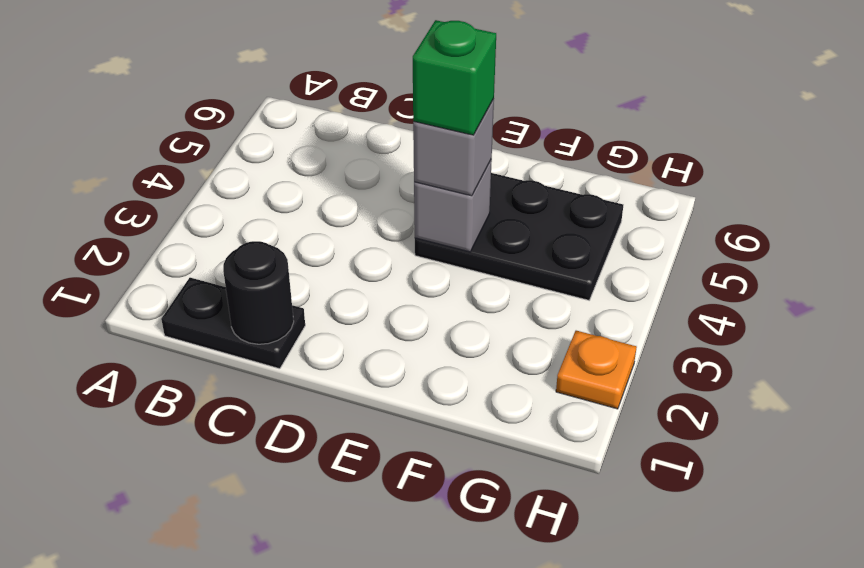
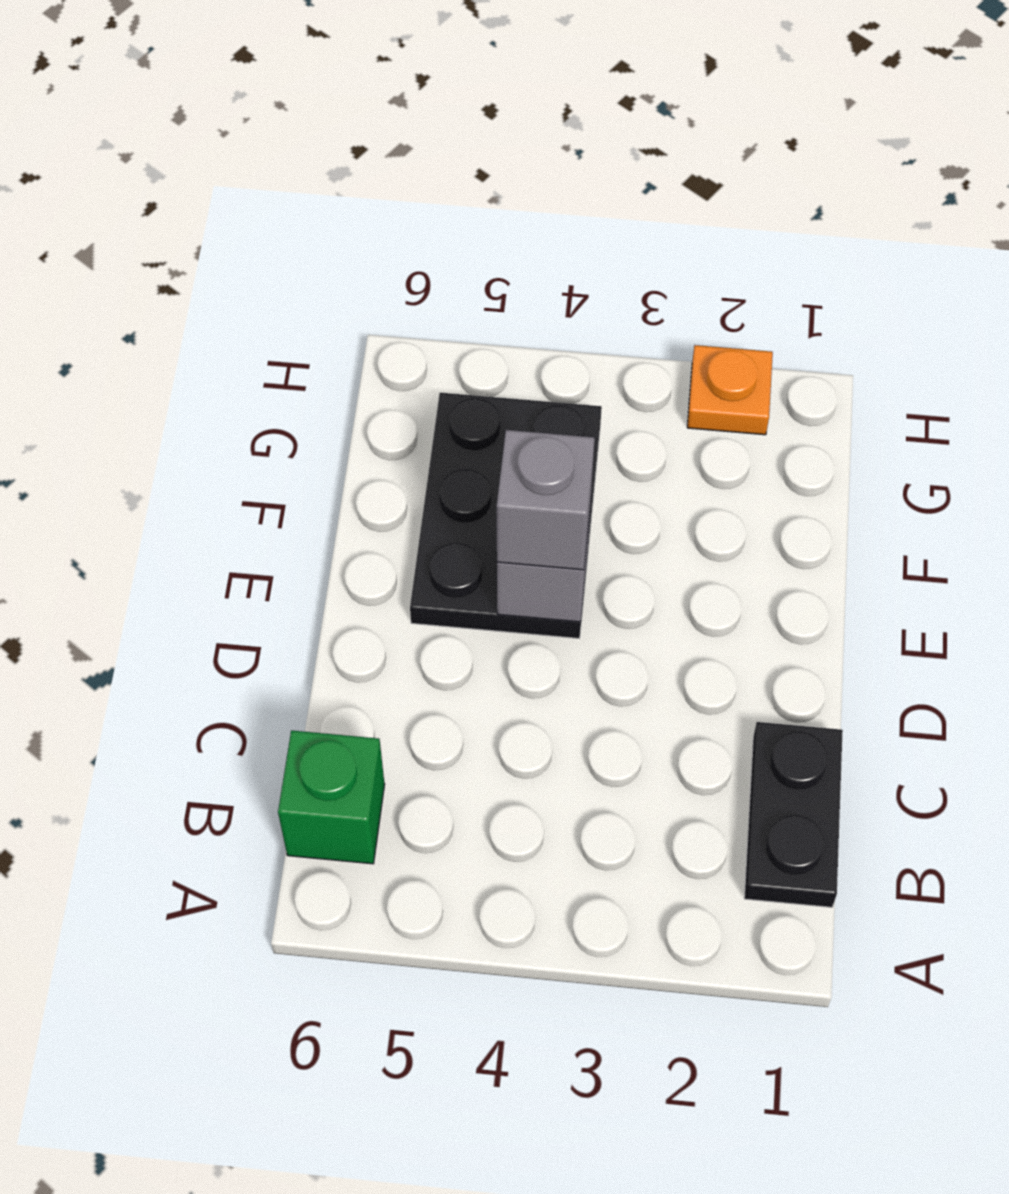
black 1x1 round brick [223,241,294,344] -> none
green 1x1 brick [413,20,496,135] -> green 1x1 brick moved to [278,730,385,864]

